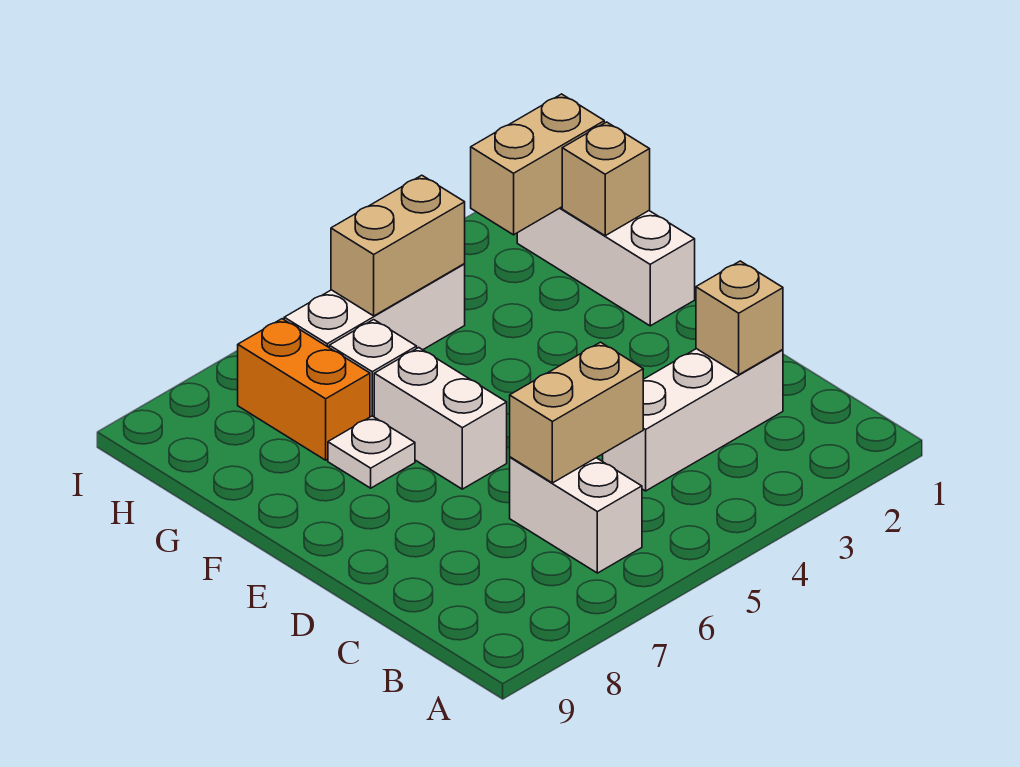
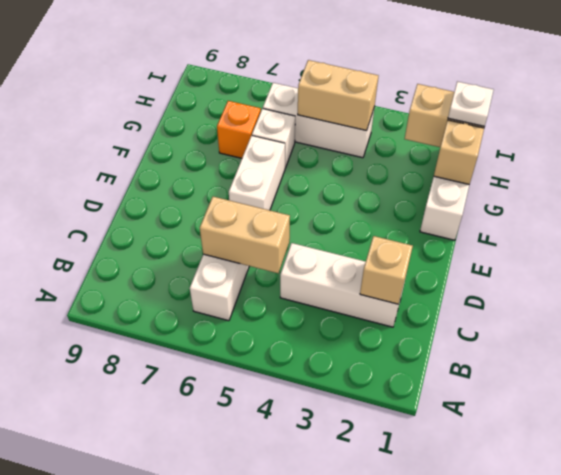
white 1x1 plate [328,416,415,488] -> white 1x1 plate moved to [448,82,494,126]
orange 1x2 brick [238,319,370,460] -> orange 1x1 brick [217,101,261,158]

